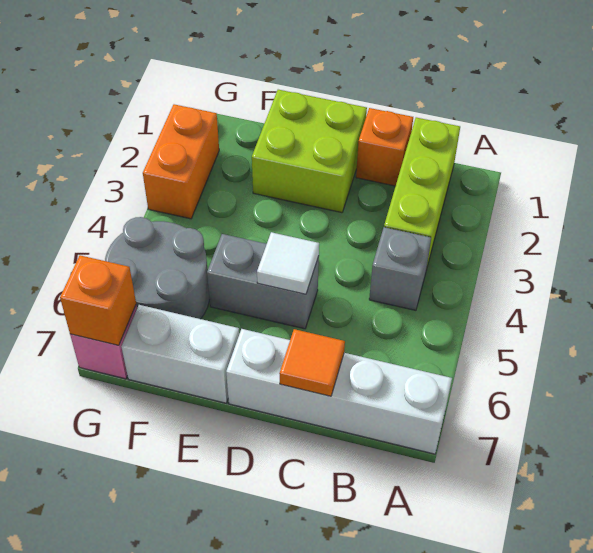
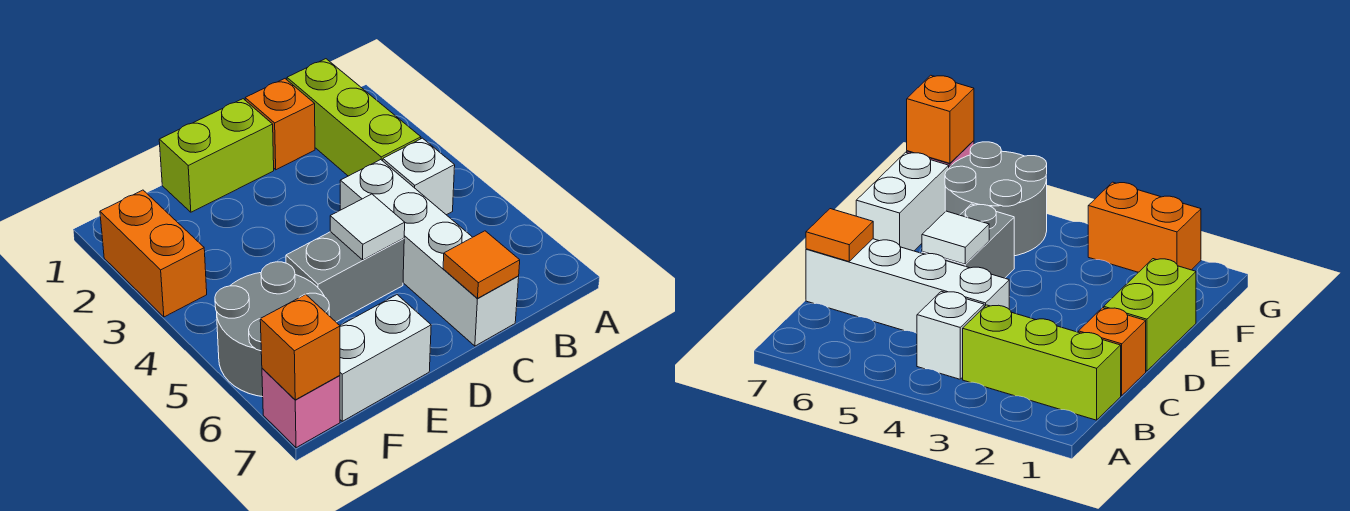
white 1x4 brick [226,329,452,454] -> white 1x4 brick turned to [340,160,519,346]
grey 1x1 brick [369,227,431,310] -> white 1x1 brick [383,138,455,215]
lime 2x2 brick [252,90,367,213] -> lime 1x2 brick [159,99,274,212]

